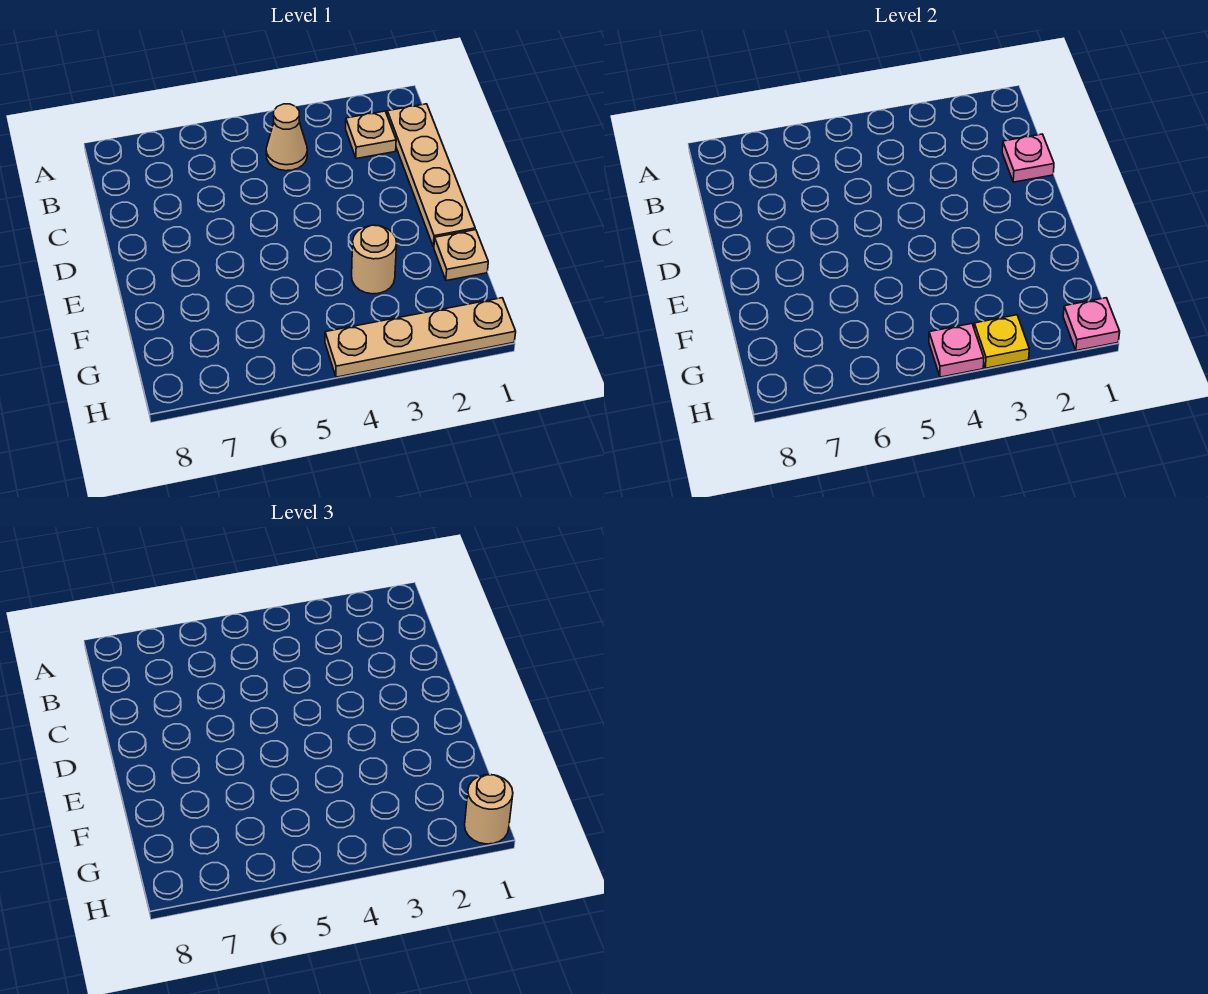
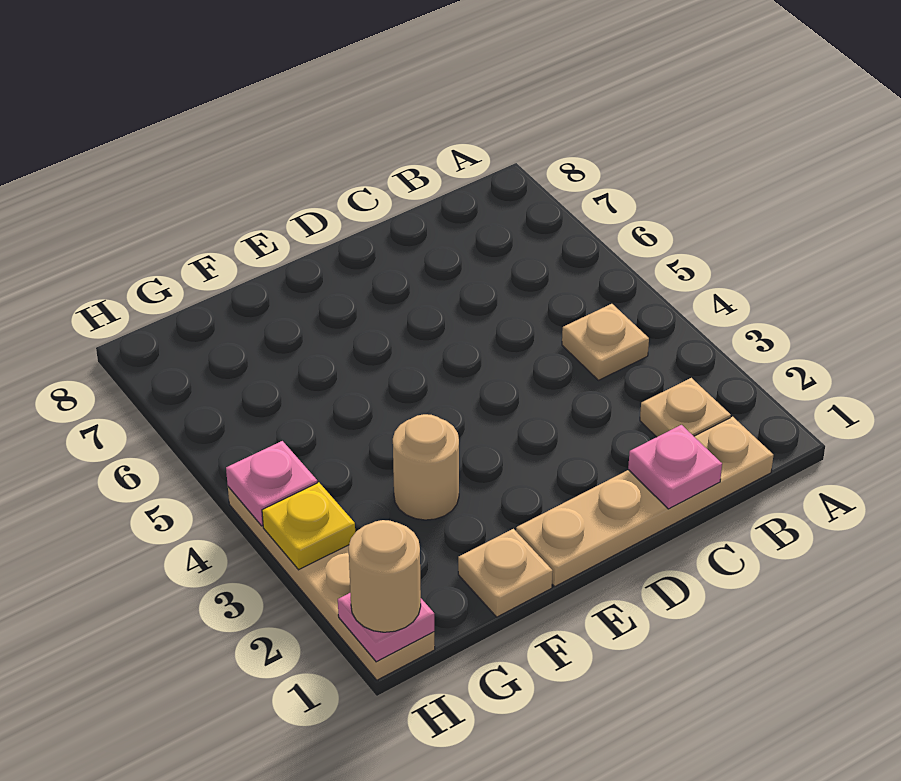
tan 1x1 cone [266,104,307,171] -> tan 1x1 plate [562,304,649,380]

